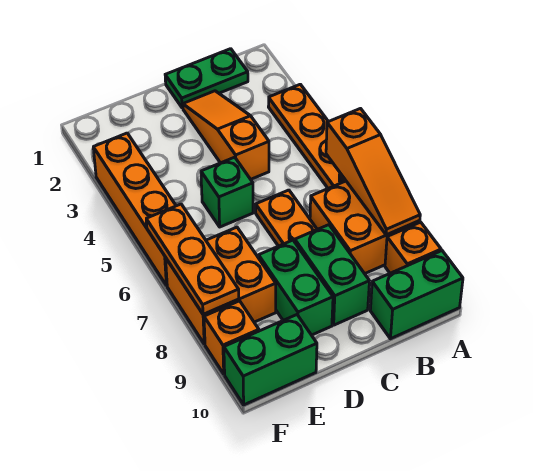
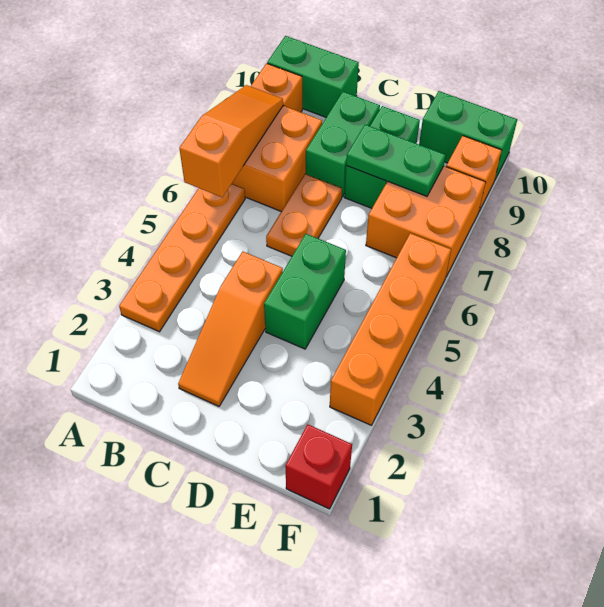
green 1x2 plate [165,49,248,108] -> green 1x2 plate moved to [346,125,446,196]
green 1x1 brick [201,157,253,227] -> green 1x2 brick [264,234,346,349]
none -> red 1x1 brick [285,424,352,509]
orange 1x3 plate [146,204,239,314] -> none

